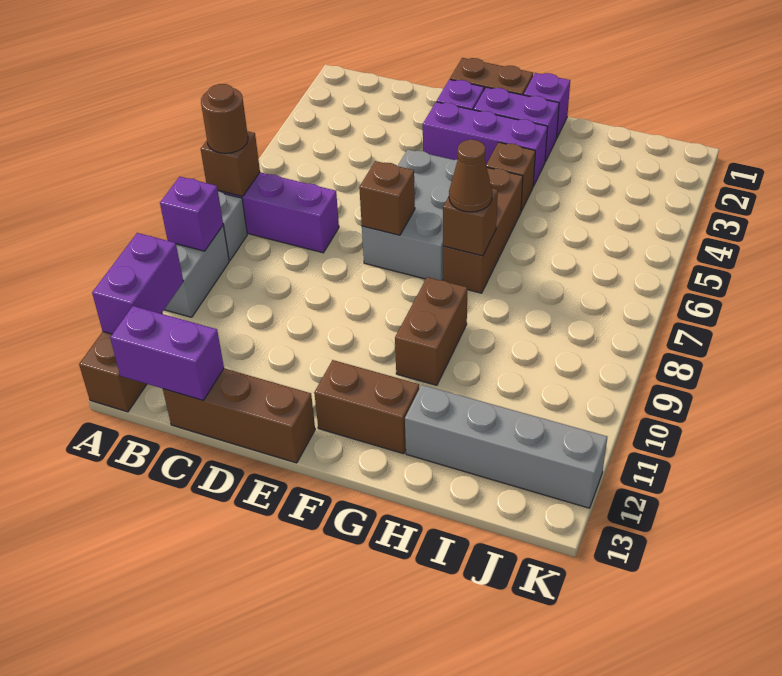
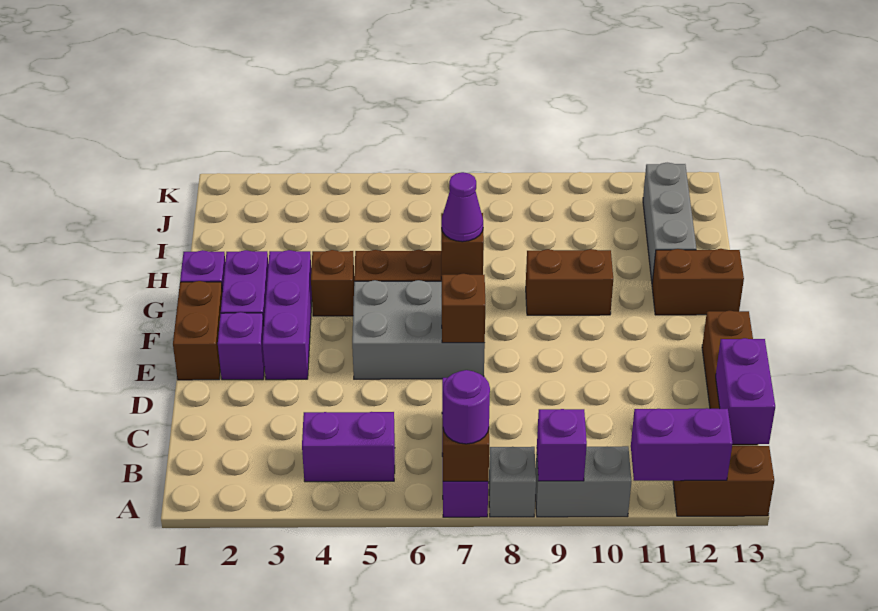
brown 1x1 round brick [201,84,248,153] -> purple 1x1 round brick [443,370,490,444]
none -> purple 1x2 brick [302,412,395,482]
brown 1x2 brick [314,360,419,454] -> brown 1x2 brick turned to [652,249,744,315]
brown 1x1 cone [449,140,492,212] -> purple 1x1 cone [441,172,483,242]
grey 1x4 brick [405,385,607,508] -> grey 1x3 brick [643,163,696,282]

